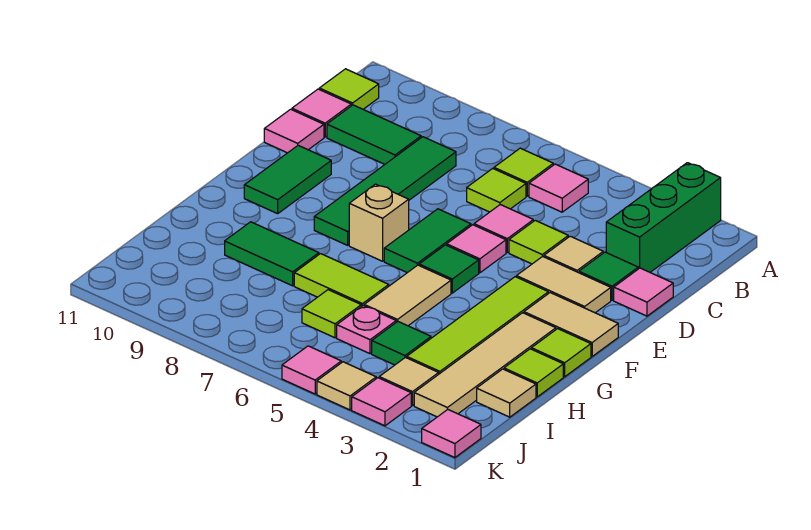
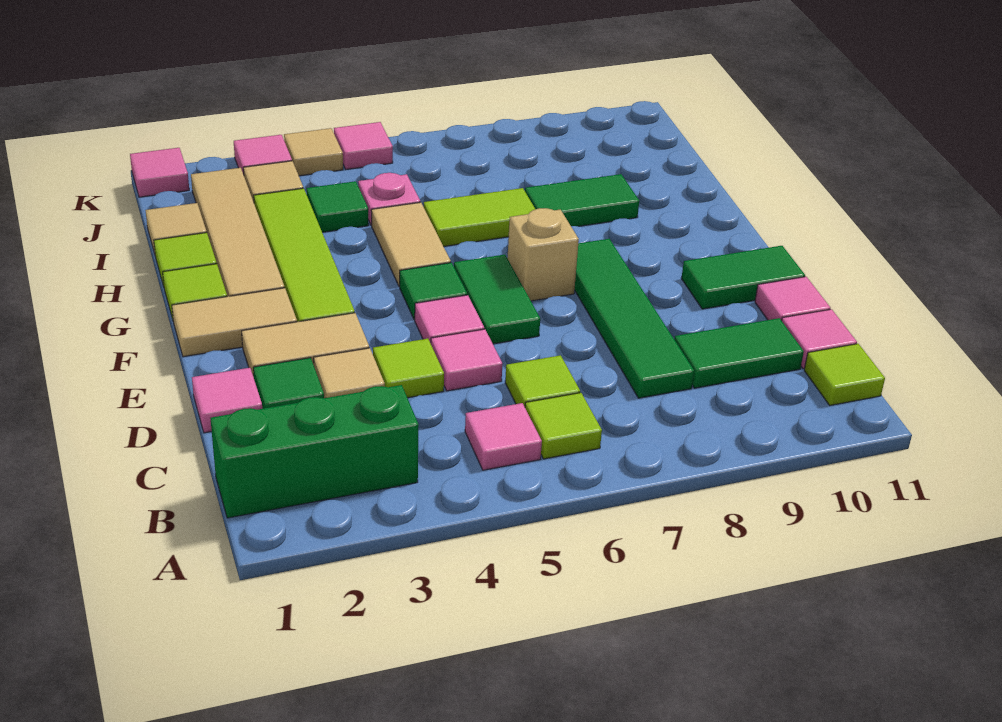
green 1x3 brick [606,163,721,272] -> green 1x3 brick turned to [211,385,419,518]
green 1x2 tile [244,145,331,214] -> green 1x2 tile turned to [681,246,805,309]
lime 1x1 tile [302,290,361,338] -> none

